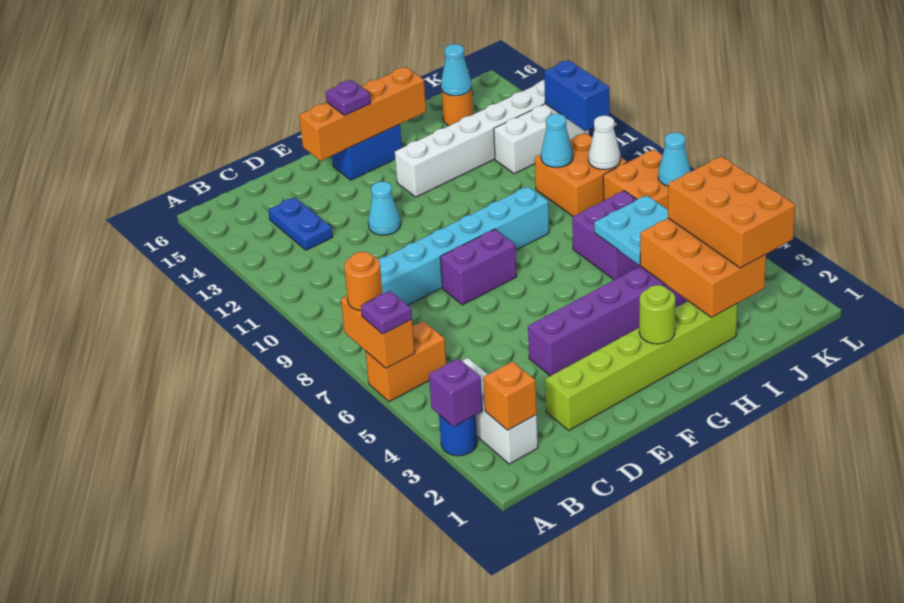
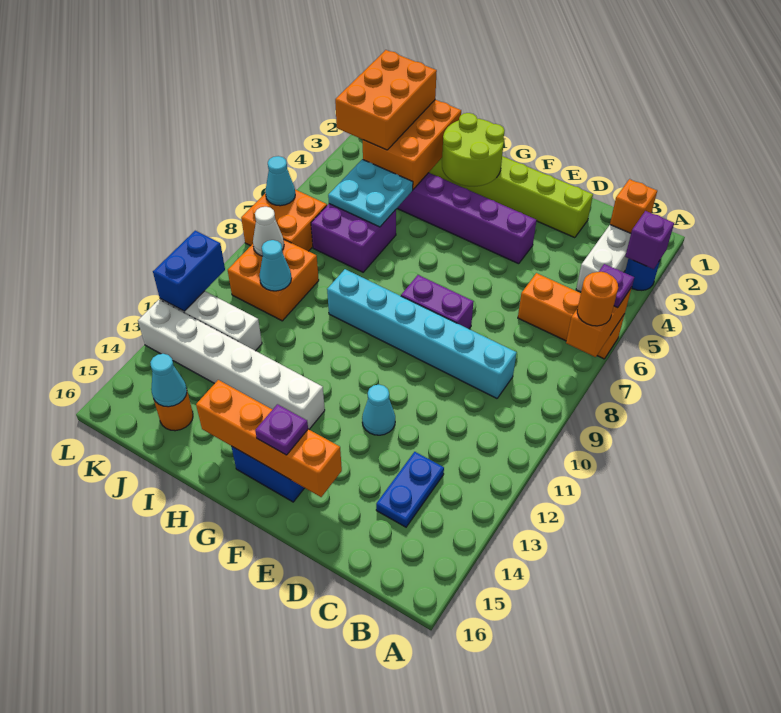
orange 1x2 brick [365,321,446,402] -> orange 1x3 brick [518,273,625,359]
lime 1x1 round brick [639,285,675,344] -> lime 2x2 round brick [442,113,505,187]

